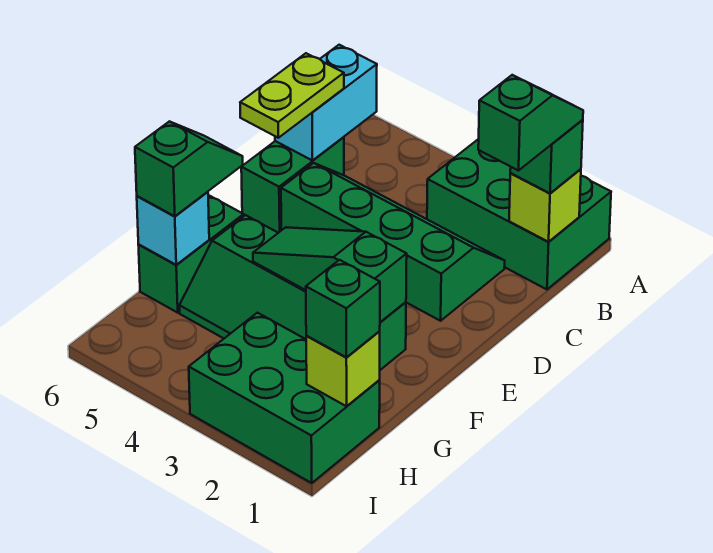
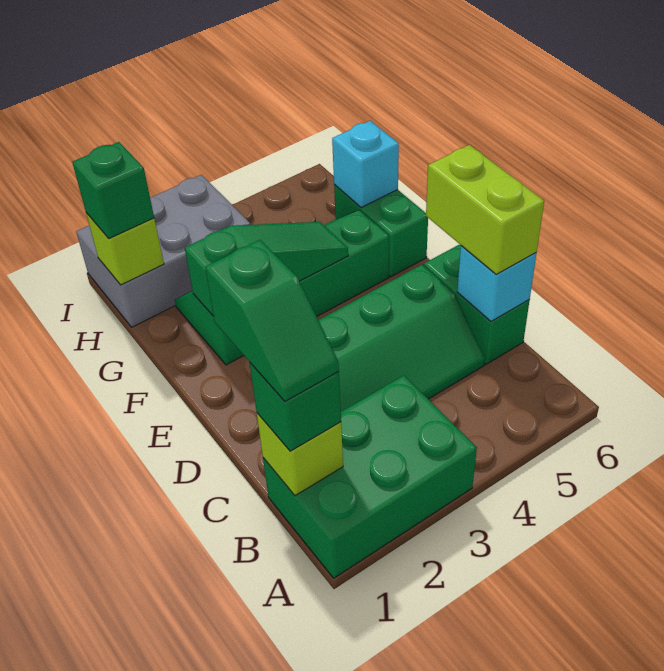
cyan 1x2 brick [275,45,377,161] -> cyan 1x1 brick [457,246,537,322]
lime 1x2 plate [240,53,344,138] -> lime 1x2 brick [426,145,544,275]
green 1x2 slope [135,121,243,216] -> none
green 2x3 brick [189,313,380,483] -> grey 2x3 brick [76,175,251,327]

